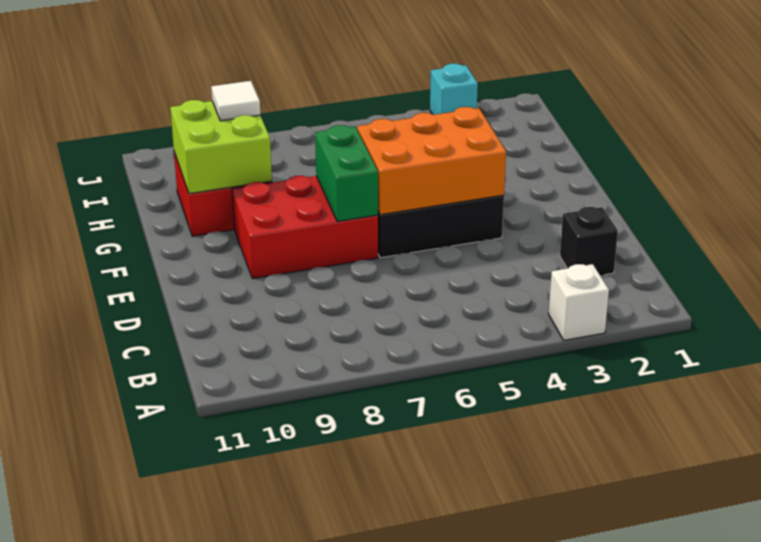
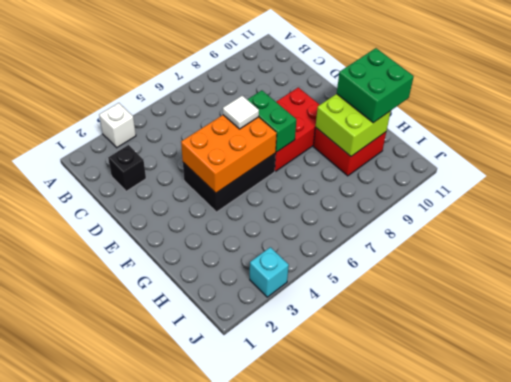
none -> green 2x2 brick [337,48,414,123]
white 1x1 tile [211,81,260,121] -> white 1x1 tile moved to [223,96,259,129]

